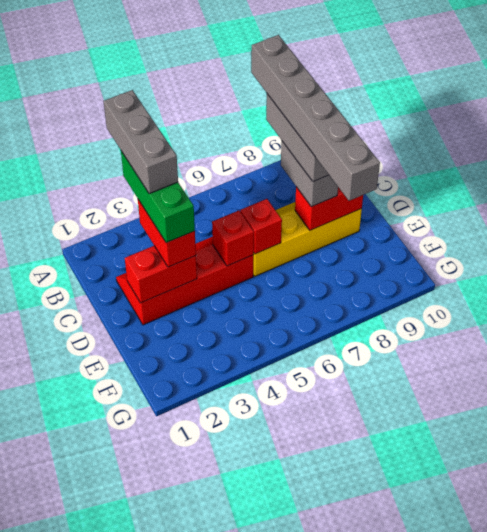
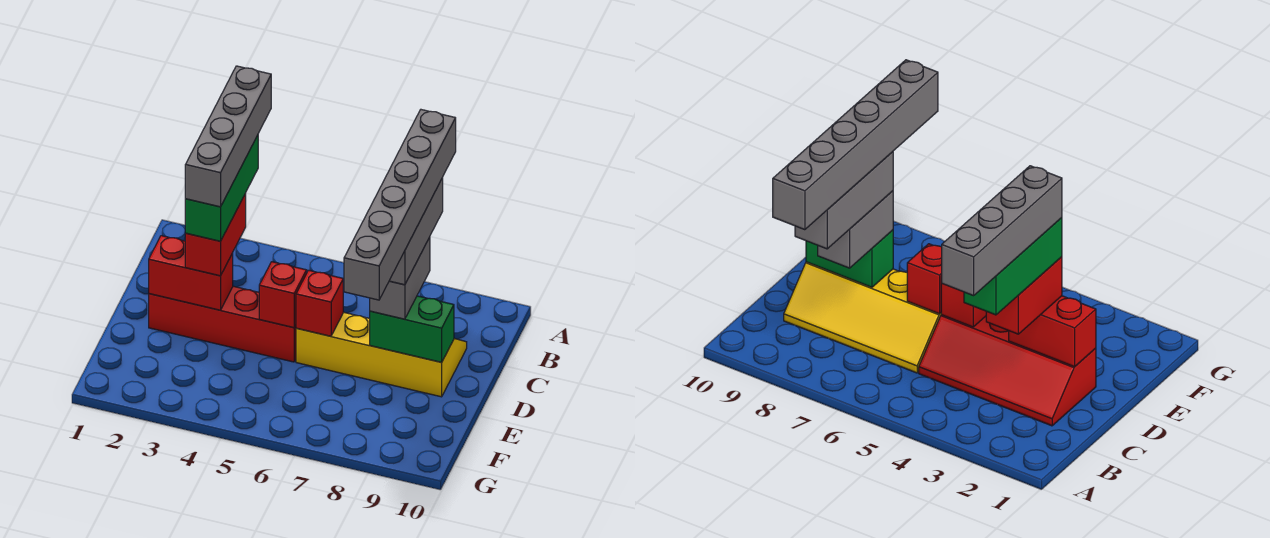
grey 1x3 brick [103,90,178,194] -> grey 1x4 brick [185,66,271,207]
red 1x2 brick [295,187,363,230] -> green 1x2 brick [370,296,454,362]

